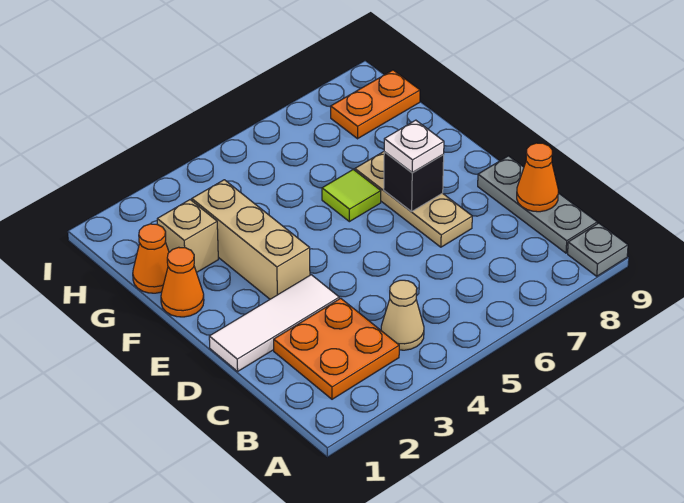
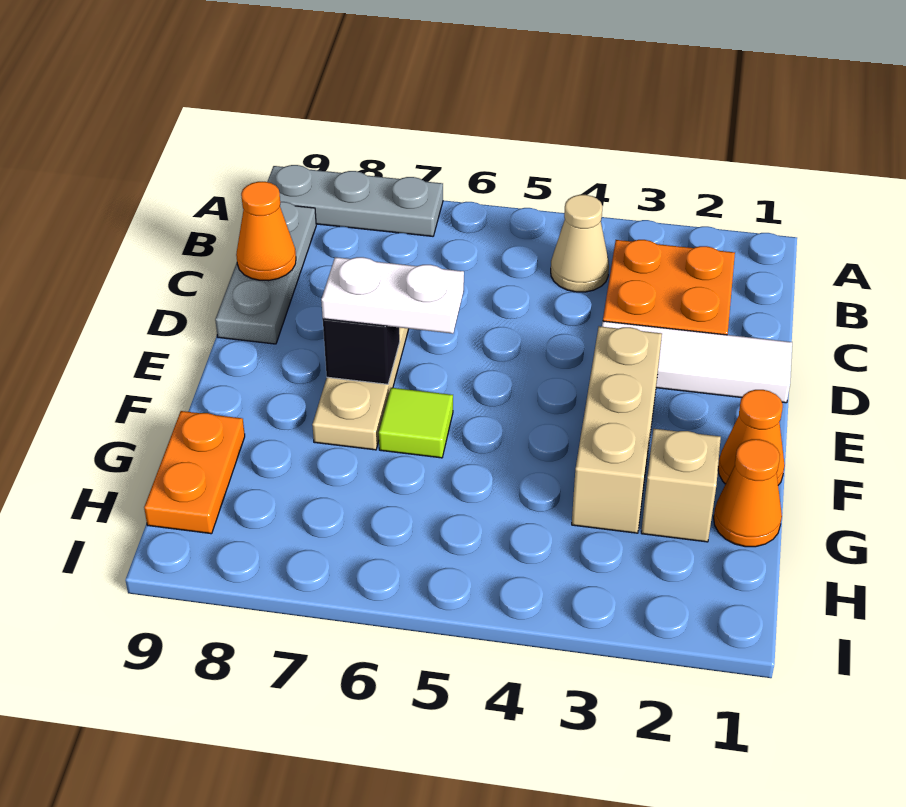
grey 1x1 plate [568,223,628,276] -> grey 1x3 plate [267,165,443,236]
white 1x1 plate [384,120,444,172] -> white 1x2 plate [321,257,464,334]
orange 1x2 plate [331,70,420,139] -> orange 1x2 plate turned to [144,411,245,534]

